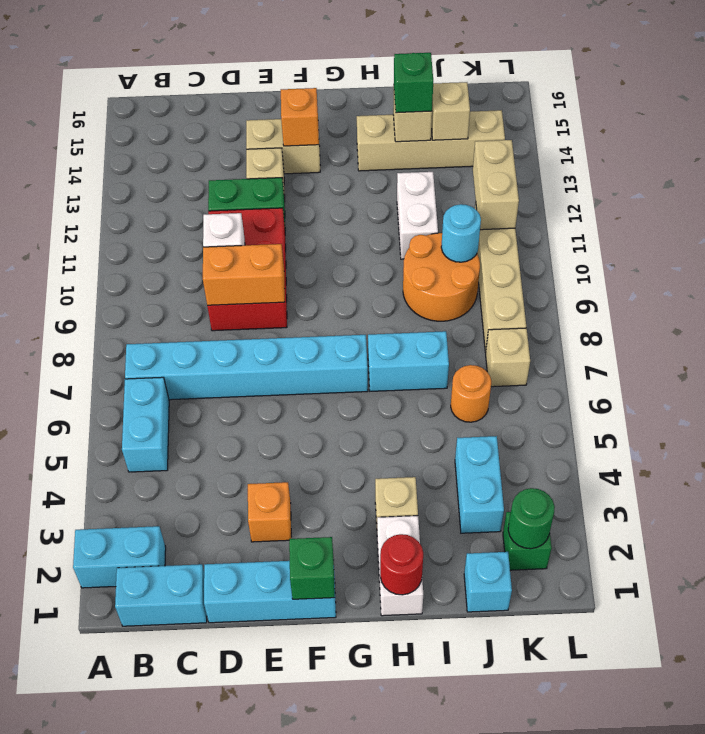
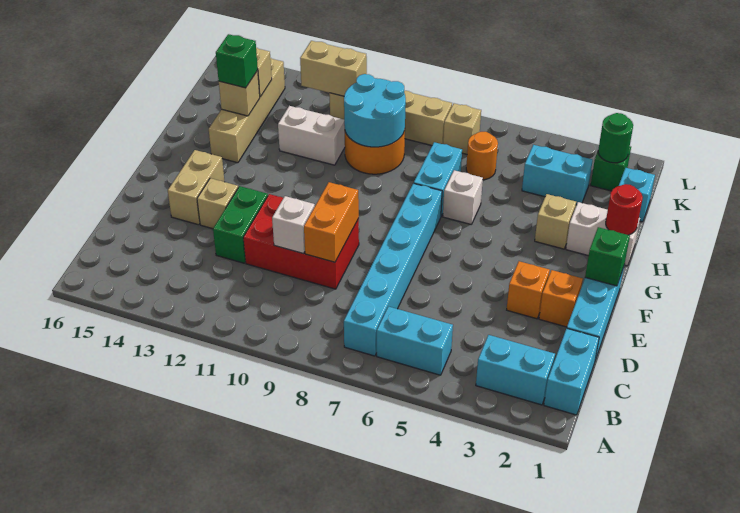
cyan 1x2 brick [73,526,166,588] -> cyan 1x2 brick turned to [476,335,555,405]
orange 1x1 brick [281,88,319,146] -> orange 1x1 brick moved to [539,270,583,327]
none -> white 1x1 brick [443,170,483,224]
cyan 1x1 round brick [441,204,481,262] -> cyan 2x2 round brick [344,74,406,147]

